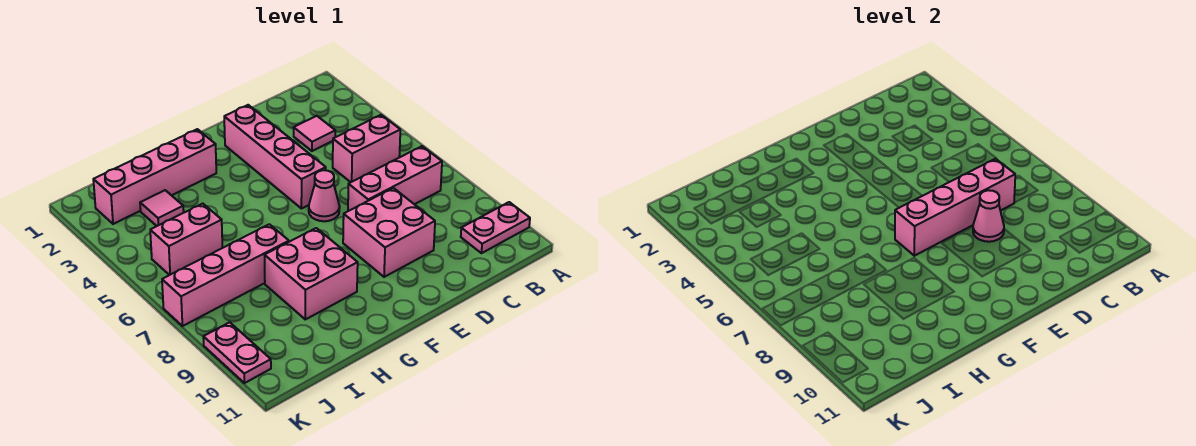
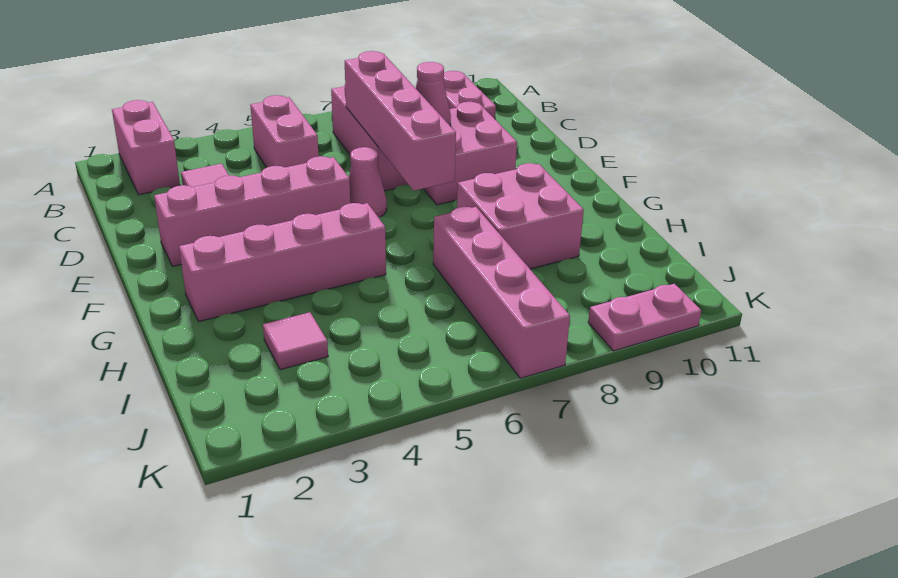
pink 1x4 brick [93,129,216,224] -> pink 1x4 brick turned to [179,203,386,321]
pink 1x2 brick [150,204,222,275] -> pink 1x2 brick moved to [112,100,180,195]

